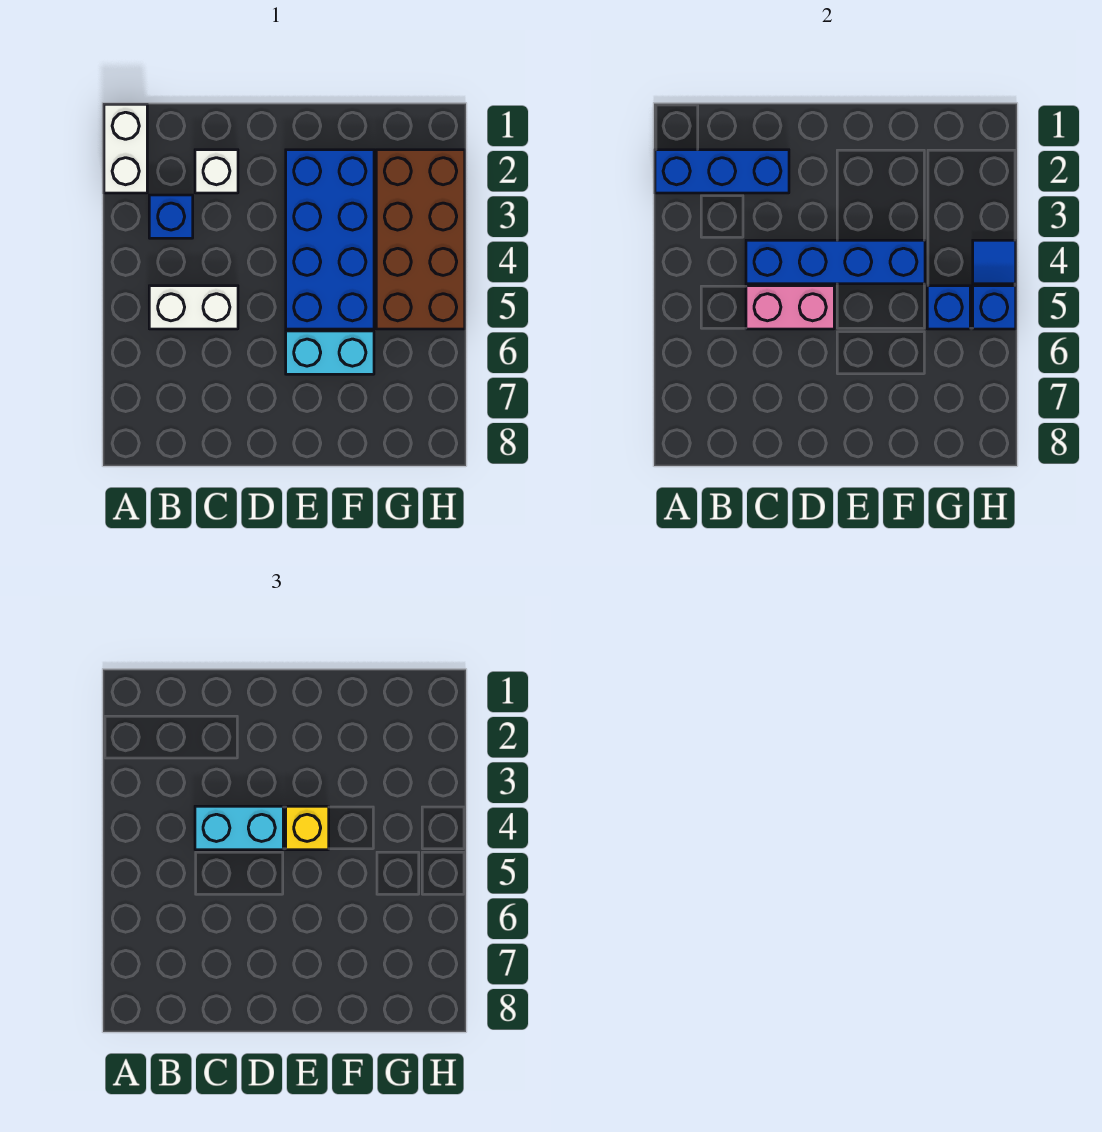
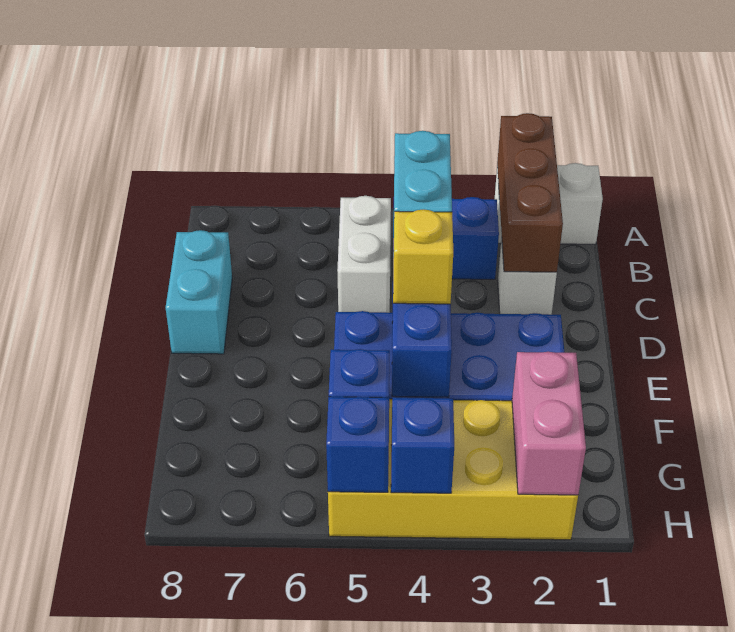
blue 1x3 brick [655,150,789,193] -> brown 1x3 brick [497,113,563,272]
pink 1x2 brick [746,286,834,329] -> pink 1x2 brick moved to [512,352,586,495]
cyan 1x2 brick [286,331,374,374] -> cyan 1x2 brick moved to [166,230,232,354]
brown 2x4 brick [376,150,465,329] -> yellow 2x4 brick [328,399,578,540]
blue 1x1 tile [973,240,1016,284] -> blue 1x1 brick [391,398,454,493]

